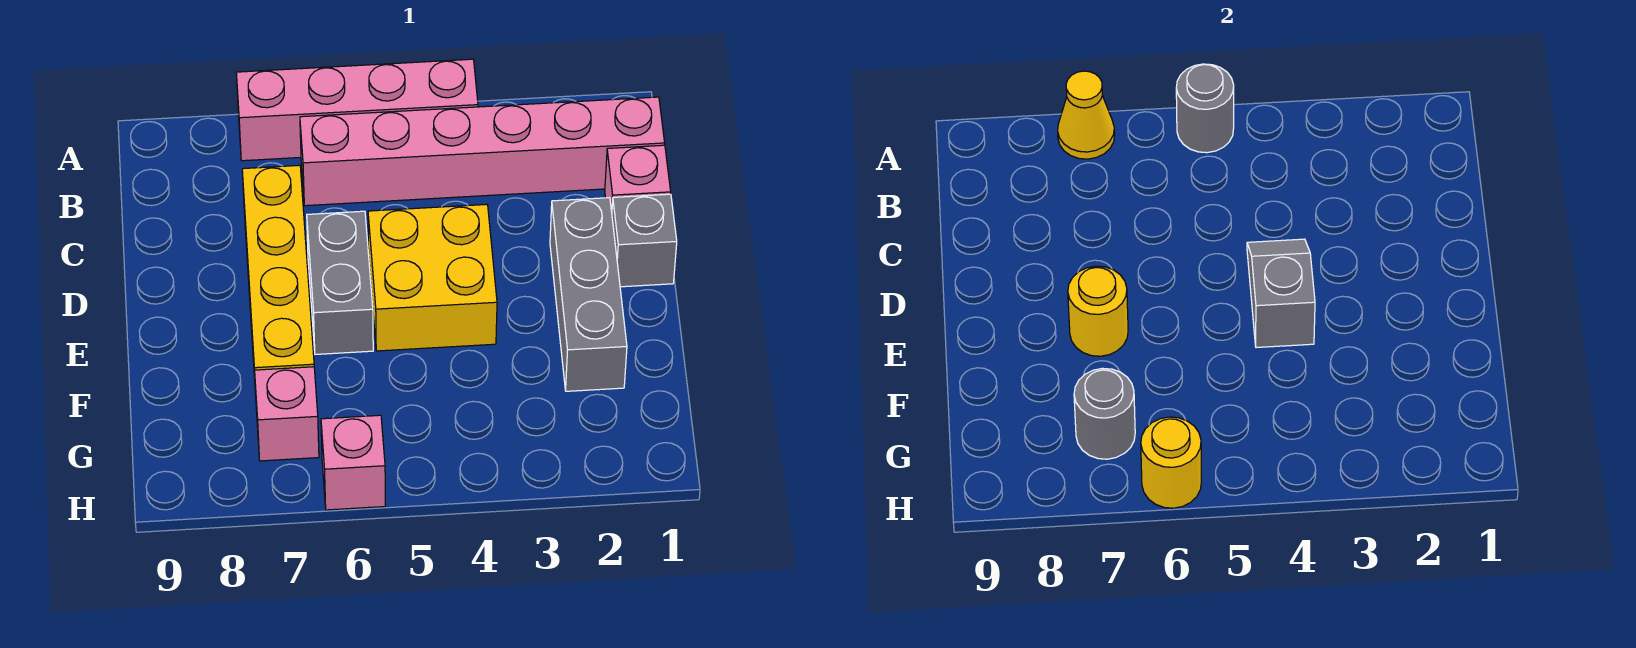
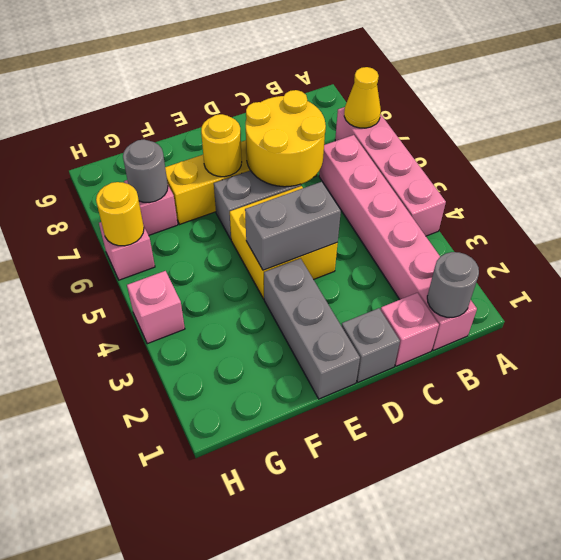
grey 1x1 round brick [1176,64,1234,153] -> grey 1x1 round brick moved to [427,252,479,317]
none -> yellow 2x2 round brick [246,90,326,187]
grey 1x3 brick [550,198,627,391] -> grey 1x3 brick turned to [264,258,360,399]
grey 1x2 slope [1247,239,1315,348] -> grey 1x2 brick [245,182,341,270]
none -> pink 1x1 brick [127,271,185,344]

